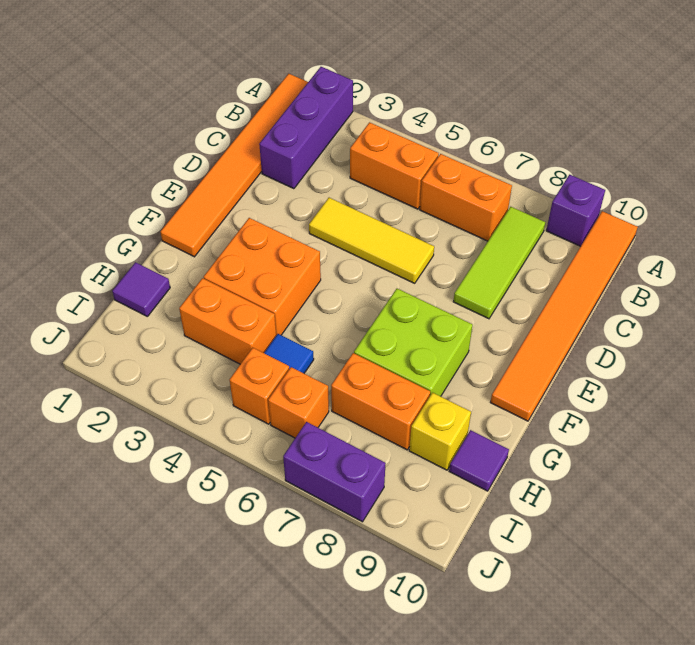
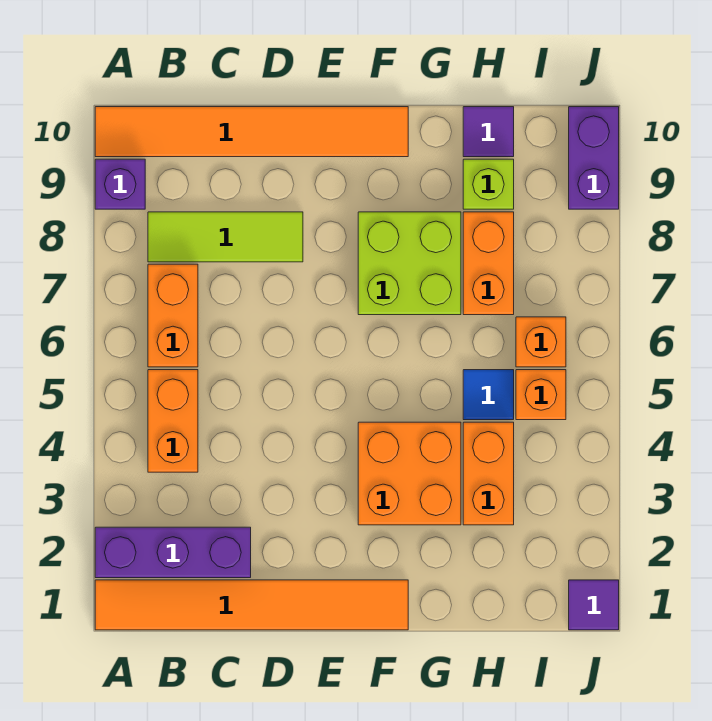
yellow 1x3 tile [309,198,434,283] -> none
purple 1x1 tile [112,262,170,316] -> purple 1x1 tile moved to [569,580,619,630]
yellow 1x1 brick [409,393,471,470] -> lime 1x1 brick [463,159,514,209]
purple 1x2 brick [283,422,386,522] -> purple 1x2 brick moved to [569,107,619,209]

